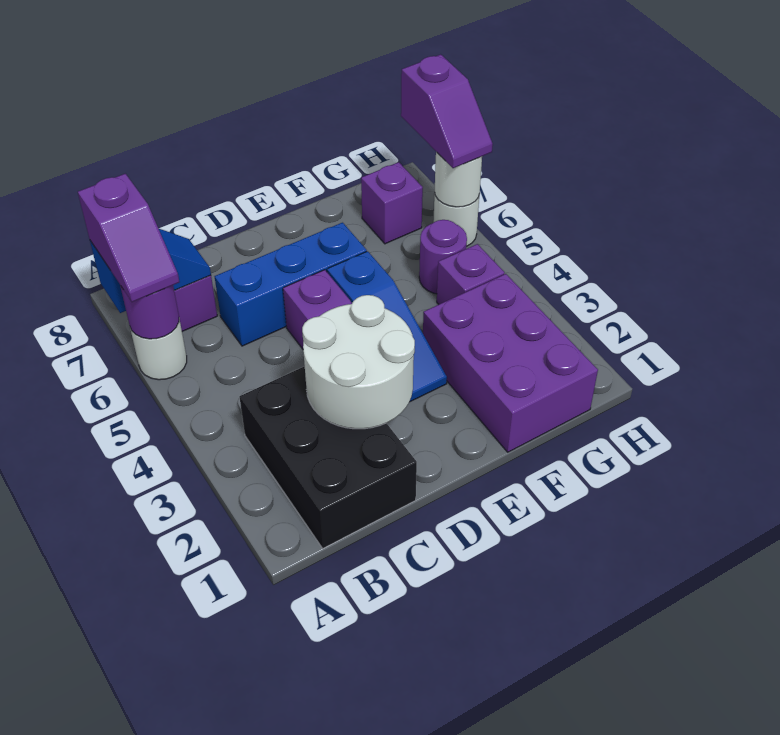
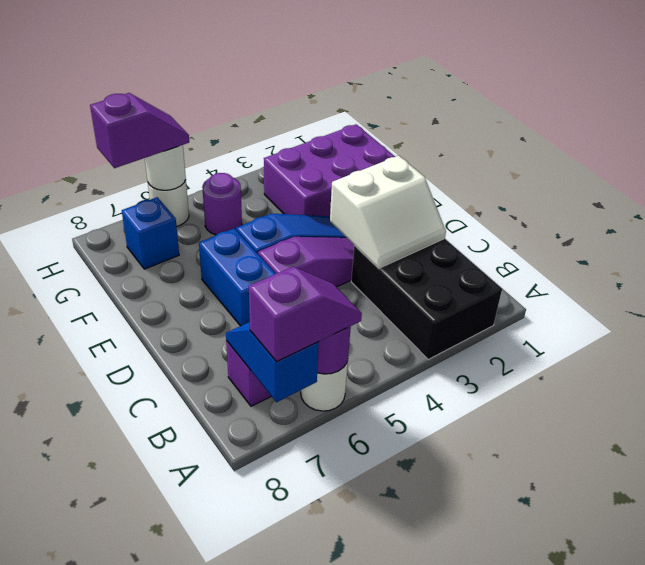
black 2x3 brick [239,366,417,548] -> black 2x3 brick turned to [351,239,502,359]
white 2x2 round brick [302,295,415,429] -> white 2x2 slope [330,156,446,268]
blue 1x3 brick [215,223,367,346] -> blue 1x2 brick [199,228,276,326]
purple 1x1 brick [437,244,505,304] -> none
purple 1x1 brick [361,162,423,244] -> blue 1x1 brick [122,197,179,269]

